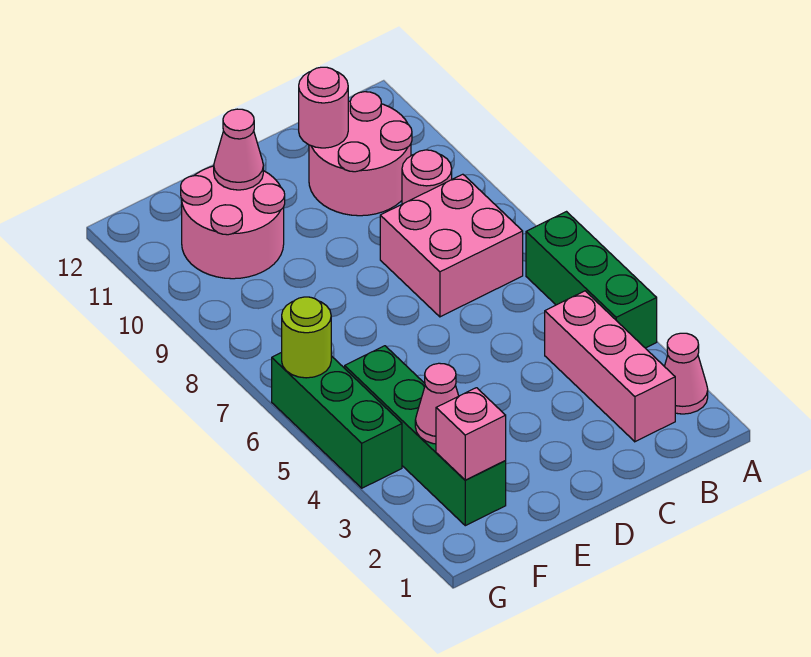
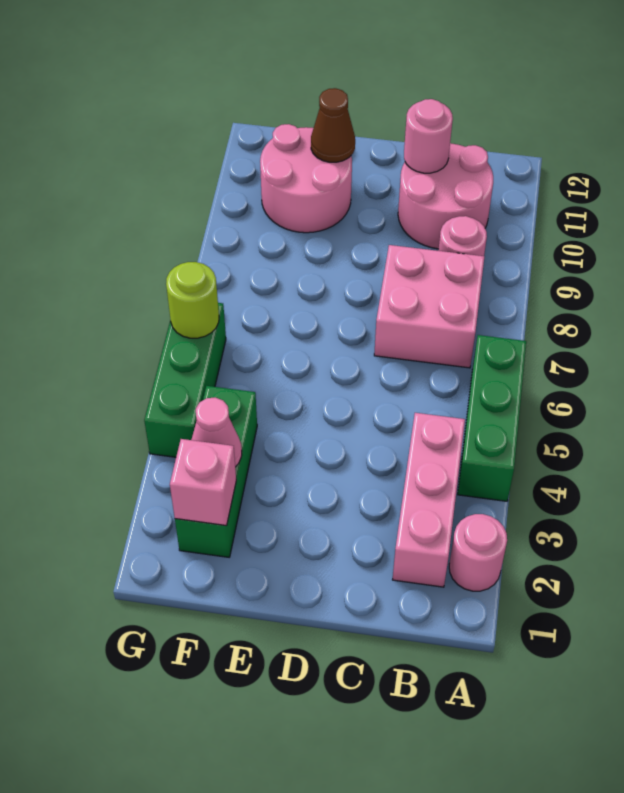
pink 1x1 cone [664,333,708,414] -> pink 1x1 round brick [449,514,507,591]
pink 1x1 cone [214,109,263,190] -> brown 1x1 cone [311,88,355,162]
green 1x4 brick [345,346,506,526] -> green 1x3 brick [175,386,257,557]

